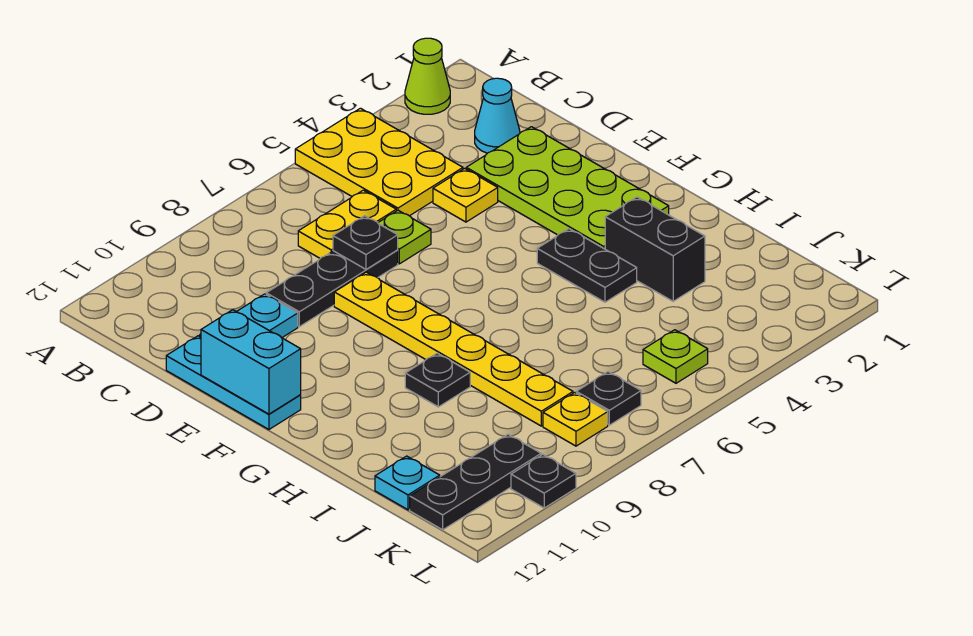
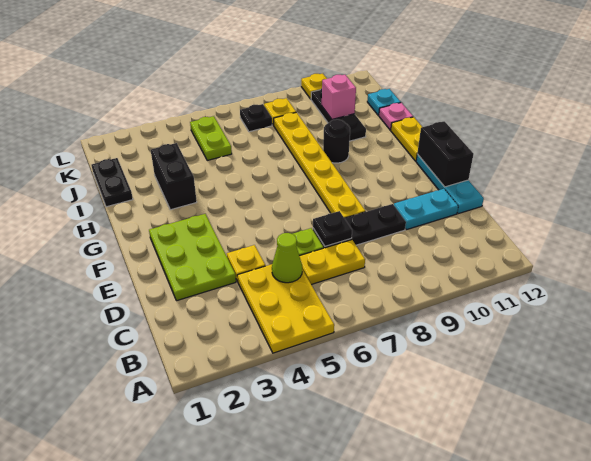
lime 1x1 cone [405,38,450,114] -> lime 1x1 cone moved to [272,233,302,283]
cyan 1x1 cone [475,78,520,153] -> none
lime 2x4 plate [466,127,669,249] -> lime 2x3 plate [149,214,236,301]
cyan 1x2 brick [201,310,301,414] -> black 1x2 brick [417,121,474,187]
black 1x2 plate [537,229,637,302] -> black 1x2 plate moved to [92,158,133,207]
none -> yellow 1x2 plate [391,117,422,161]
black 1x1 plate [405,353,470,407] -> black 1x1 round brick [323,119,350,163]
none -> pink 1x1 plate [379,103,413,130]
none -> pink 1x1 brick [322,75,356,119]
lime 1x1 plate [643,330,708,383] -> lime 1x2 plate [190,116,232,160]
black 1x3 plate [410,434,541,530] -> black 1x3 plate turned to [311,88,366,141]
black 1x1 plate [511,454,576,508] -> yellow 1x1 plate [301,74,327,99]

